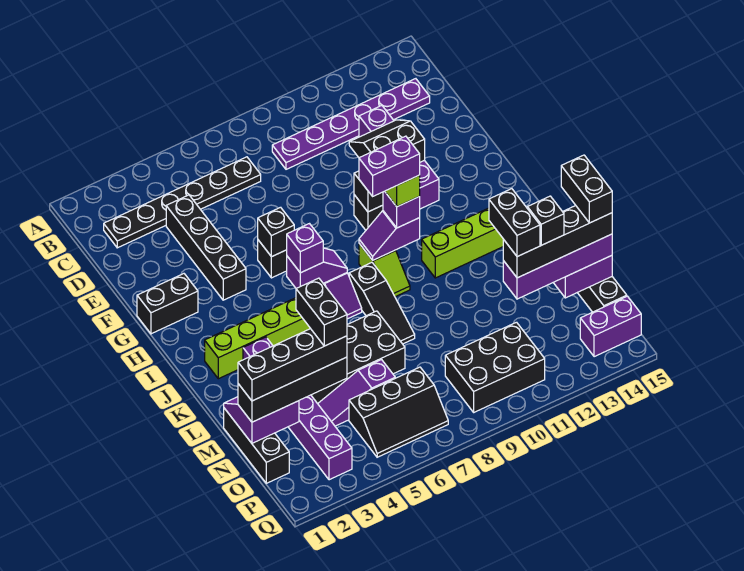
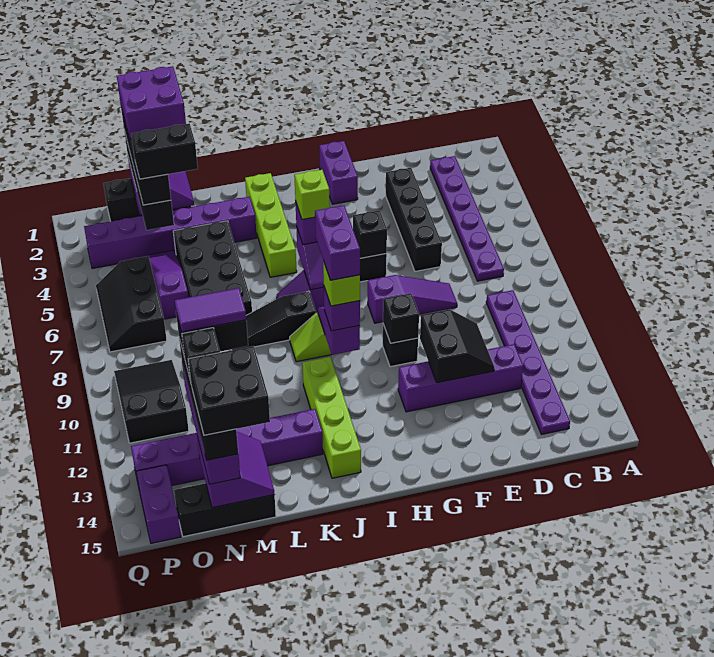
black 1x6 plate [104,157,261,248] -> purple 1x6 plate [430,156,504,281]
black 1x4 brick [166,195,246,300] -> black 1x4 brick turned to [386,168,442,271]
none -> purple 1x3 slope [368,275,457,323]
black 1x2 brick [137,274,198,334] -> purple 1x2 brick [319,141,358,204]
none -> lime 1x1 brick [294,170,330,220]
none -> purple 1x6 brick [131,409,323,486]
none -> purple 2x2 brick [117,66,186,139]
none -> purple 1x2 tile [175,288,246,332]
black 1x2 brick [561,155,612,223] -> black 2x2 brick [188,346,270,435]
black 2x3 brick [445,322,545,412] -> black 2x3 slope [114,360,189,443]

